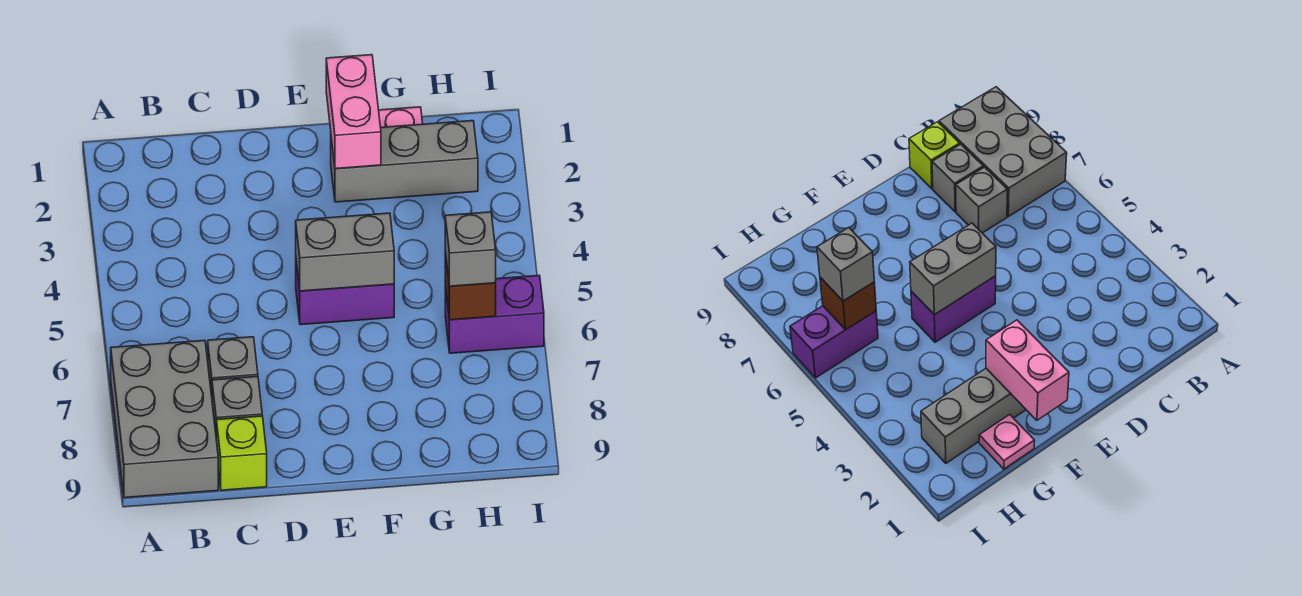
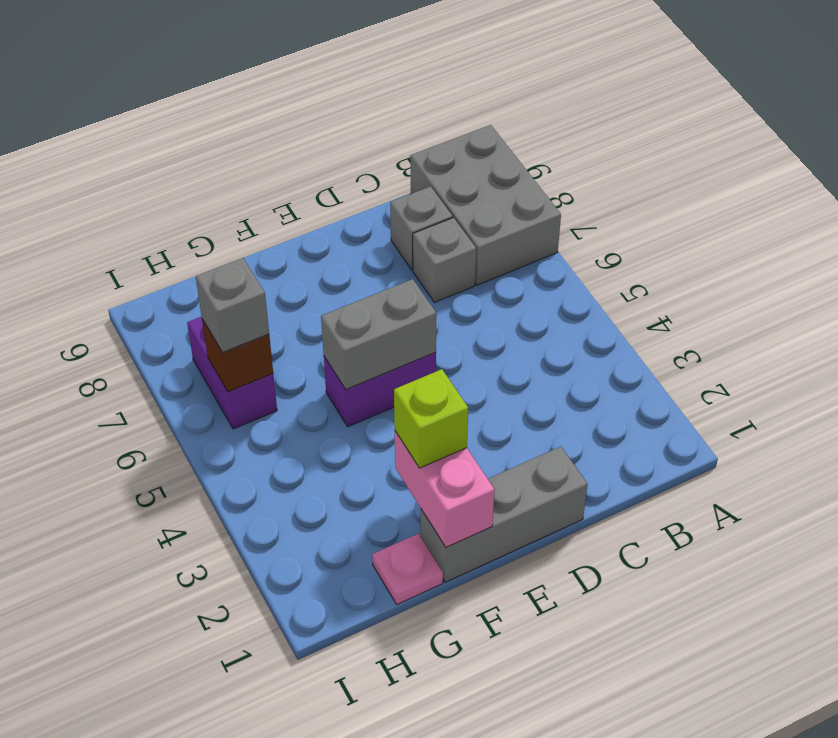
lime 1x1 brick [216,416,267,490] -> lime 1x1 brick moved to [394,369,468,468]
grey 1x3 brick [331,121,478,202] -> grey 1x3 brick moved to [421,446,588,582]
purple 1x2 brick [445,276,544,353] -> purple 1x2 brick turned to [187,317,277,429]

